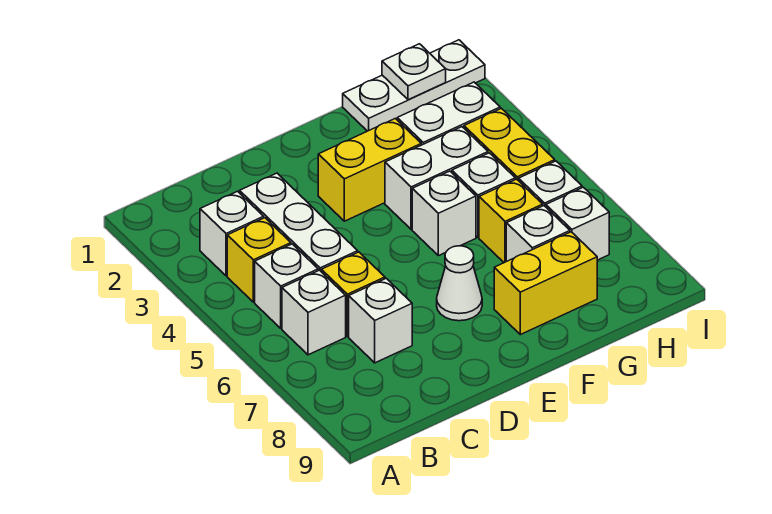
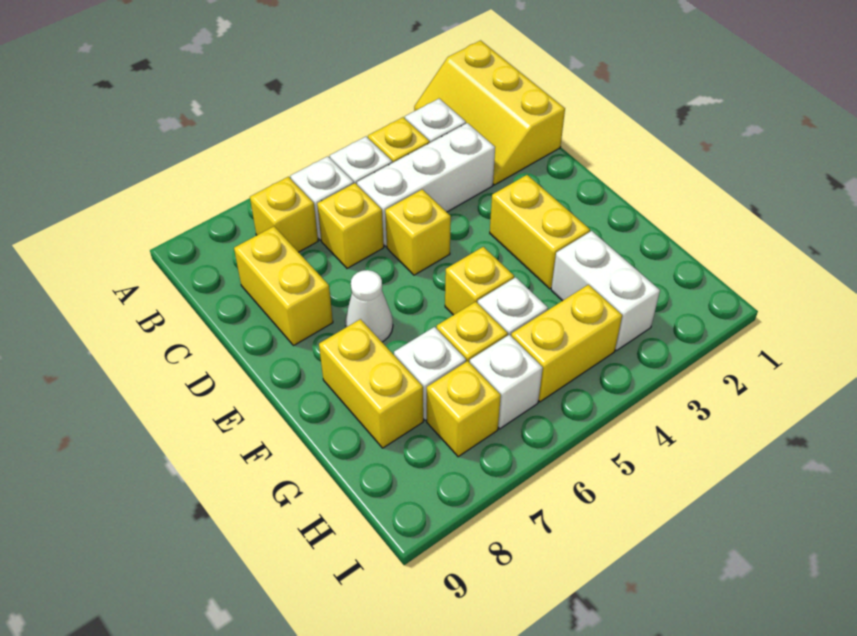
none -> yellow 2x3 slope [414,40,565,185]
none -> yellow 1x1 brick [250,177,318,252]
white 1x1 brick [349,278,412,363] -> none
none -> yellow 1x2 brick [234,226,333,346]
none -> yellow 1x1 brick [385,189,451,275]
white 1x2 brick [385,127,488,229] -> none
white 1x1 brick [412,171,476,256] -> yellow 1x1 brick [445,247,514,315]
white 1x3 plate [343,40,485,131] -> none
white 1x1 plate [382,44,446,100] -> none
white 1x1 brick [546,187,609,260] -> yellow 1x1 brick [427,361,501,457]

